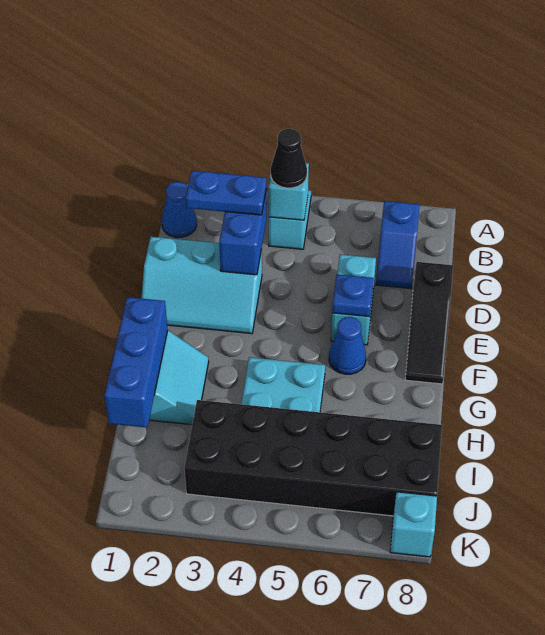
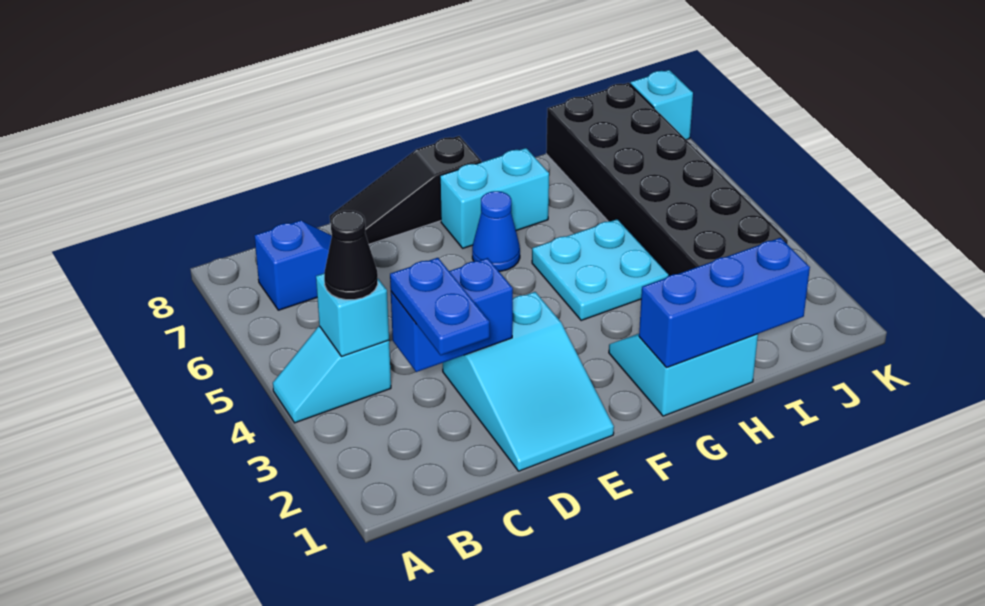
blue 1x1 cone [162,182,197,238] -> none
cyan 2x3 slope [141,237,262,333] -> cyan 2x3 slope turned to [443,292,614,471]
cyan 1x2 brick [331,255,376,345] -> cyan 1x2 brick moved to [440,148,549,248]
black 1x3 slope [405,262,453,384] -> black 1x3 slope turned to [330,136,481,244]
blue 1x1 plate [332,274,374,317] -> none

